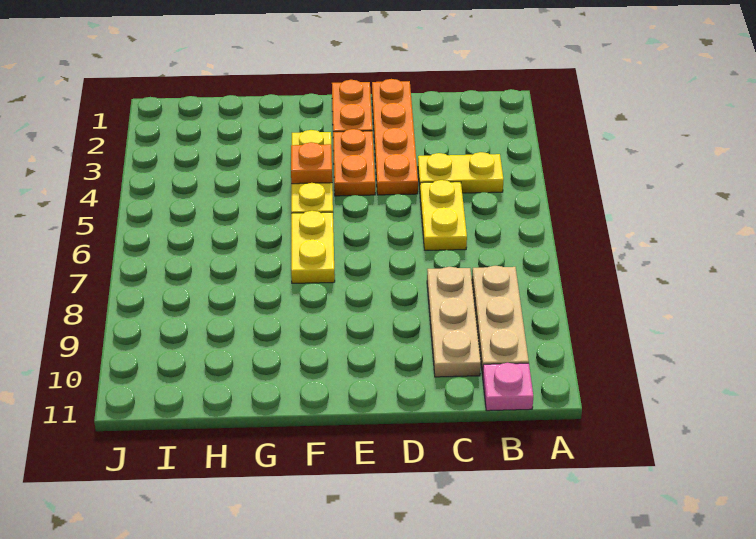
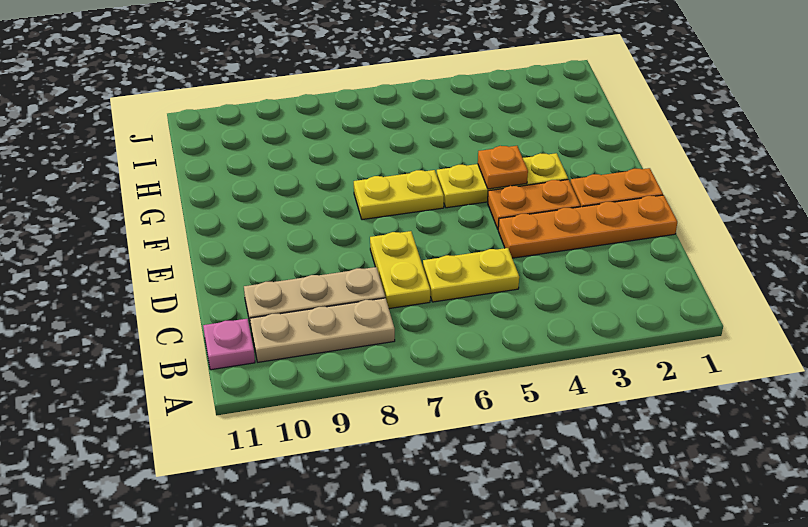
yellow 1x2 plate [418,152,504,193] -> yellow 1x2 plate moved to [370,231,430,309]

